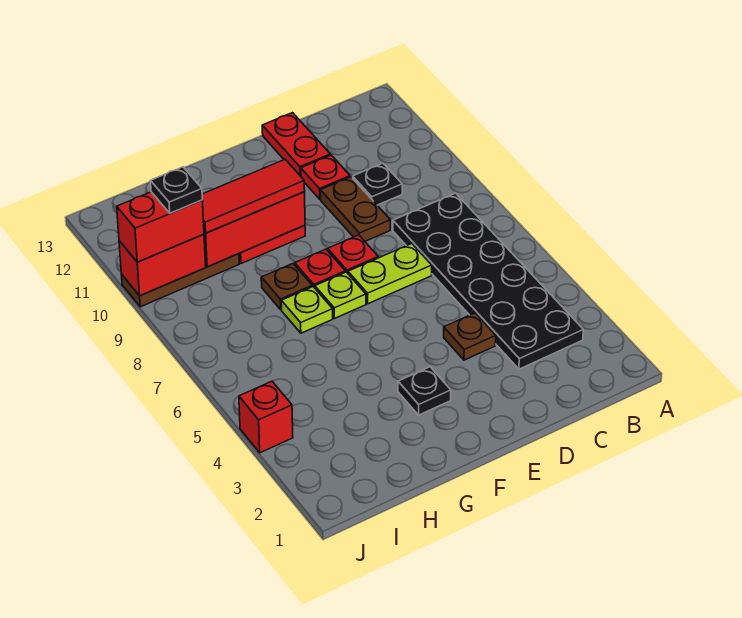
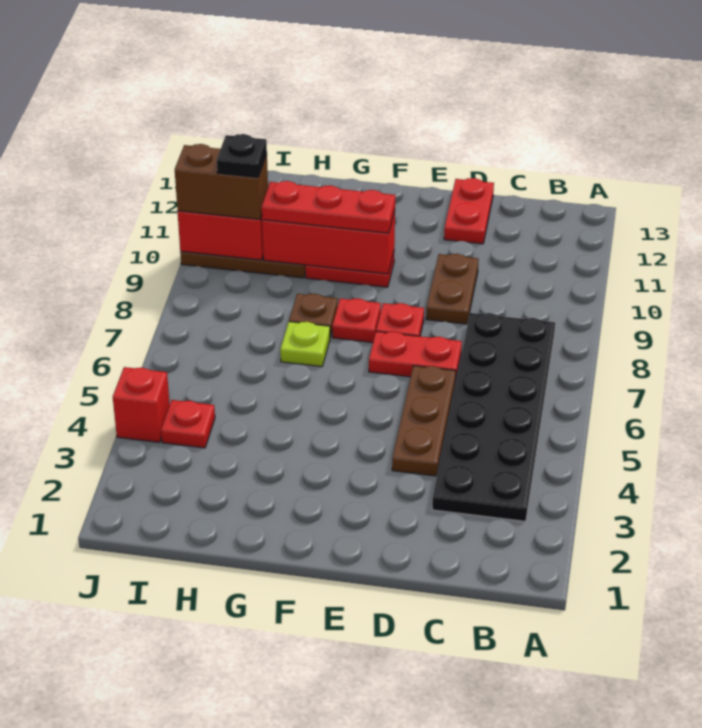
black 1x1 plate [353,163,402,205] -> none
brown 1x1 plate [444,313,496,360] -> brown 1x3 plate [392,366,456,476]
lime 1x2 plate [348,244,432,304] -> red 1x2 plate [369,331,462,382]
red 1x1 plate [301,155,350,199] -> red 1x1 plate moved to [161,400,215,448]
black 1x1 plate [398,367,451,415] -> none
lime 1x1 plate [315,272,366,318] -> none
red 1x3 tile [202,160,305,233] -> red 1x3 plate [262,181,395,233]
red 1x2 brick [117,192,204,262] -> brown 1x2 brick [175,144,268,219]

